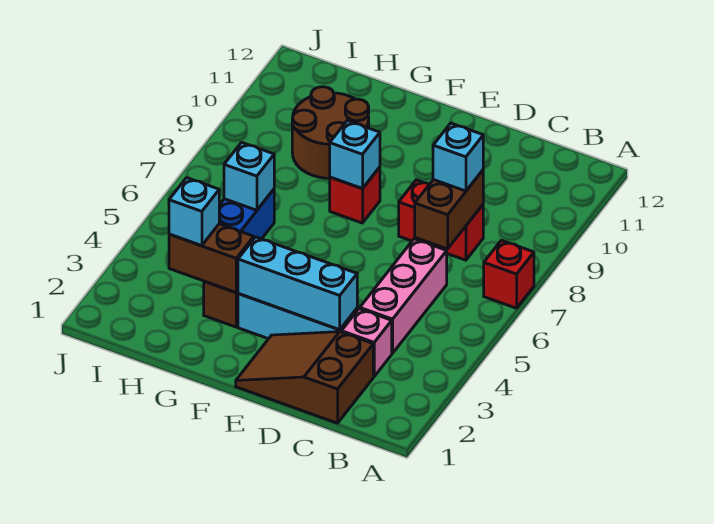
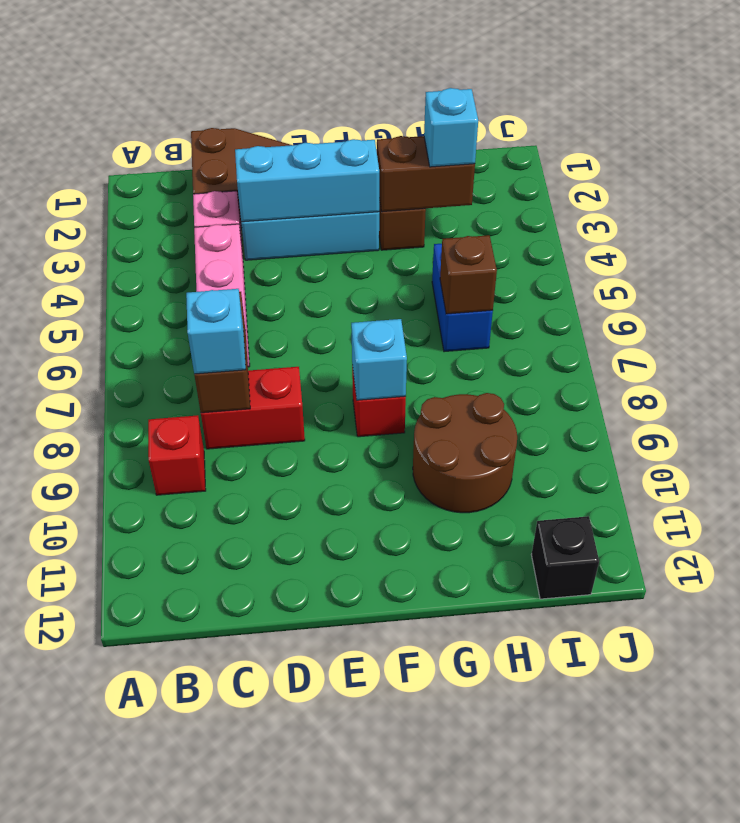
red 1x1 brick [484,240,534,308] -> red 1x1 brick moved to [148,415,206,495]
cyan 1x1 brick [224,142,274,210] -> brown 1x1 brick [440,235,497,314]
none -> black 1x1 brick [531,516,599,599]

